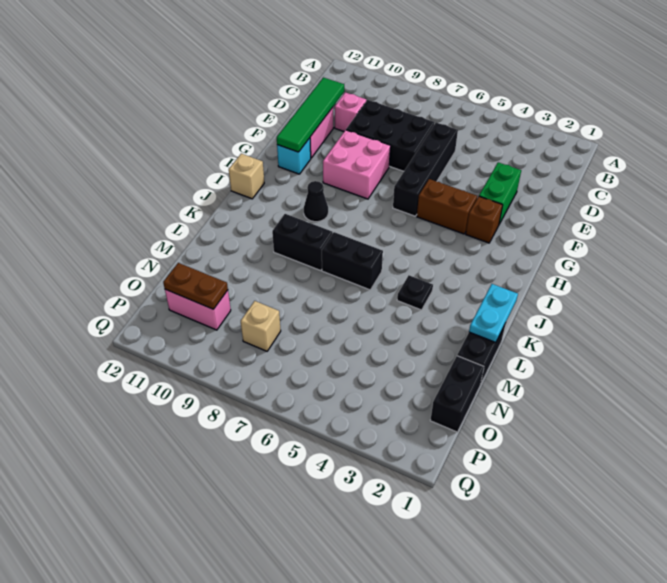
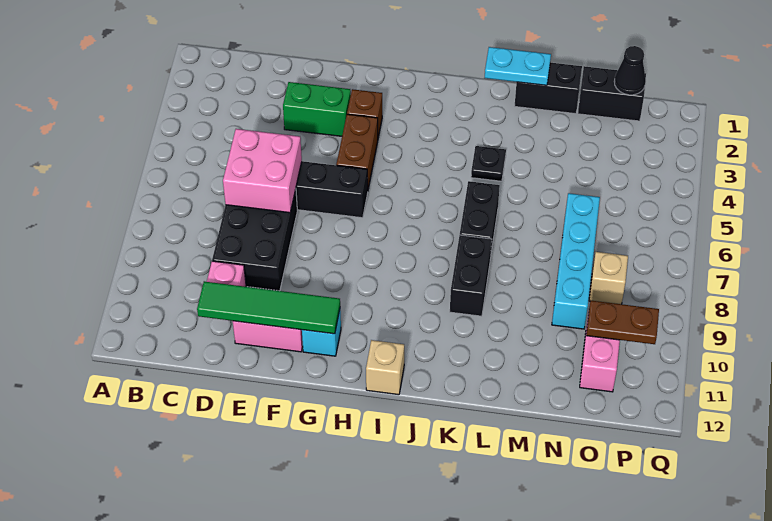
pink 2x2 brick [323,130,391,199] -> pink 2x2 brick moved to [223,129,302,213]
black 1x1 cone [304,181,328,222] -> black 1x1 cone moved to [614,46,646,95]
none -> cyan 1x4 brick [552,193,600,329]
brown 1x2 plate [163,263,228,309] -> brown 1x2 plate turned to [586,301,659,344]

